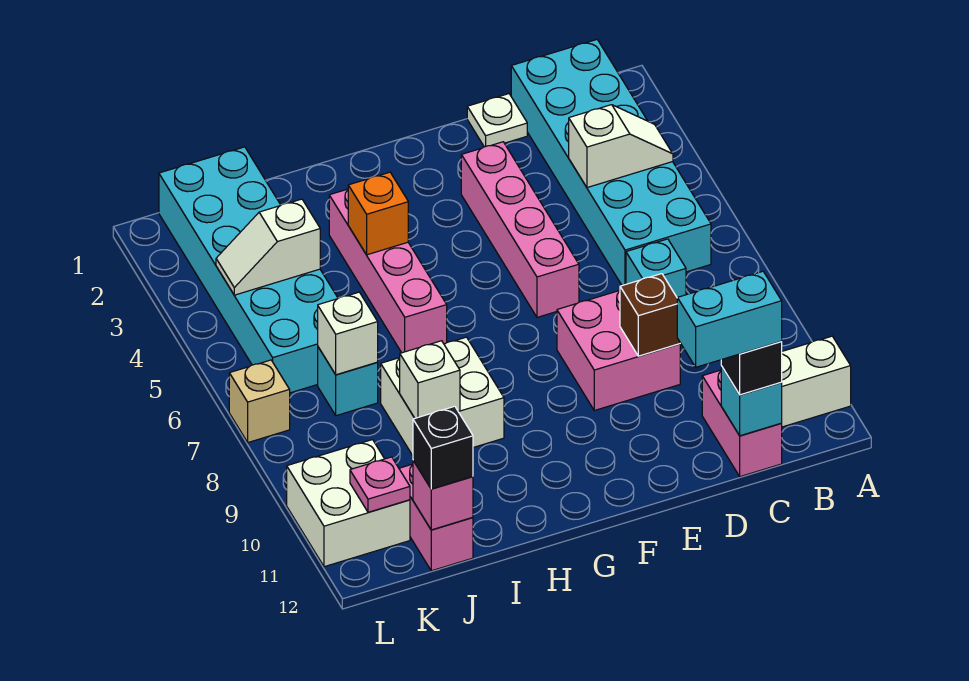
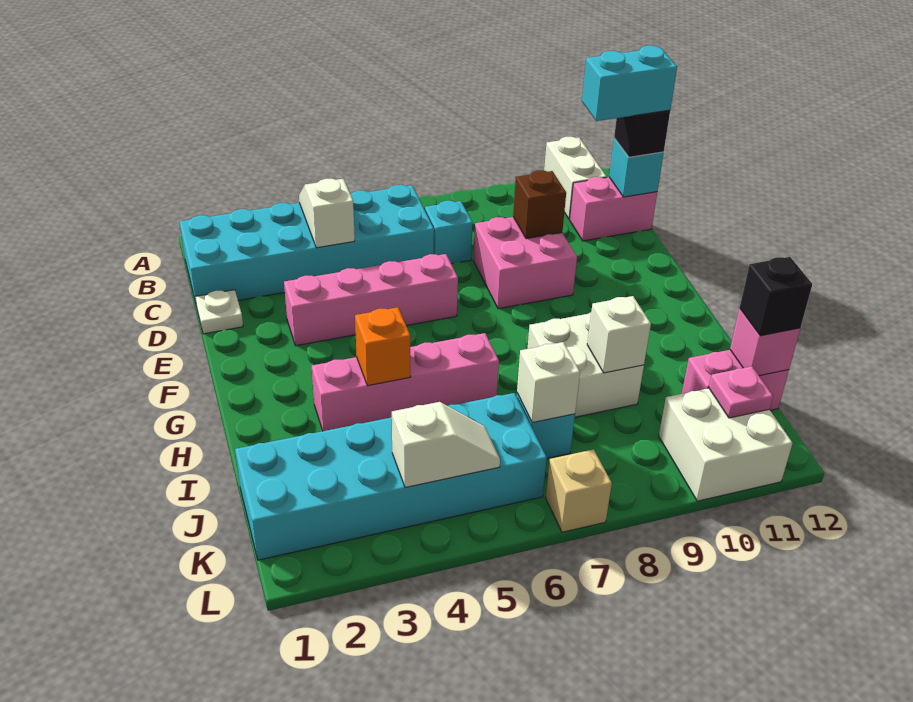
cyan 1x2 brick [677,271,782,367] -> cyan 1x2 brick turned to [582,46,677,121]
white 1x2 slope [216,199,320,295] -> white 1x2 slope turned to [392,402,500,488]

